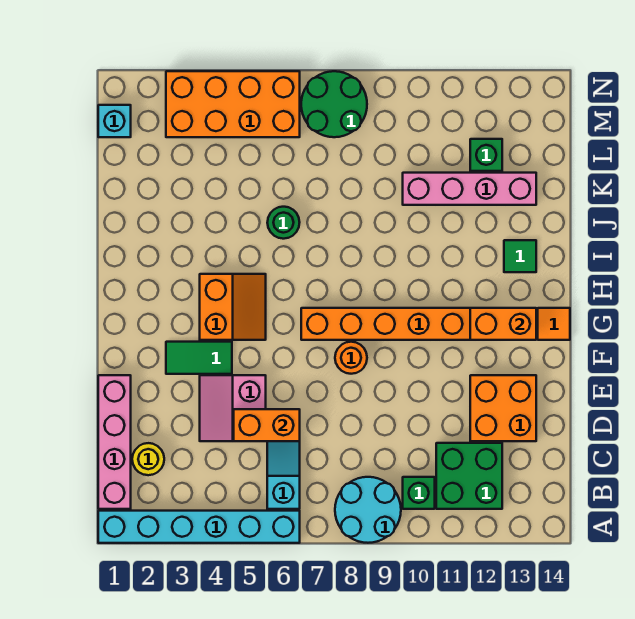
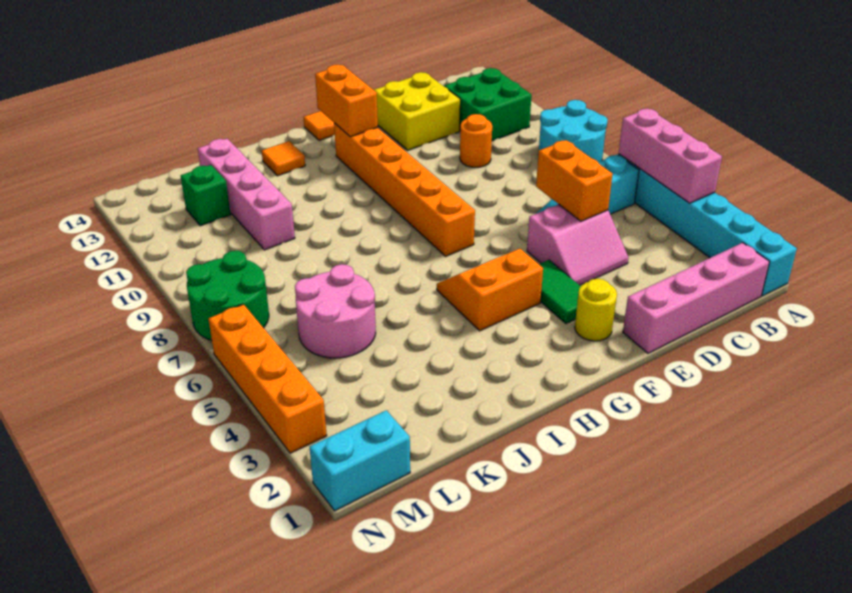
none -> pink 1x3 brick [619,108,722,203]
green 1x1 brick [403,477,435,509] -> none
yellow 1x1 round brick [132,443,164,475] -> yellow 1x1 round brick moved to [575,279,617,341]
orange 2x2 brick [470,375,536,441] -> yellow 2x2 brick [374,72,460,150]
orange 1x1 round brick [335,342,367,374] -> orange 1x1 round brick moved to [460,114,492,167]
green 1x1 tile [504,240,536,272] -> orange 1x1 tile [262,141,305,176]
green 1x1 round brick [267,207,300,239] -> none
none -> pink 2x2 round brick [295,264,376,358]
cyan 1x1 brick [98,105,131,137] -> cyan 1x2 brick [310,410,410,511]
orange 2x4 brick [166,71,300,137] -> orange 1x4 brick [208,304,327,453]

